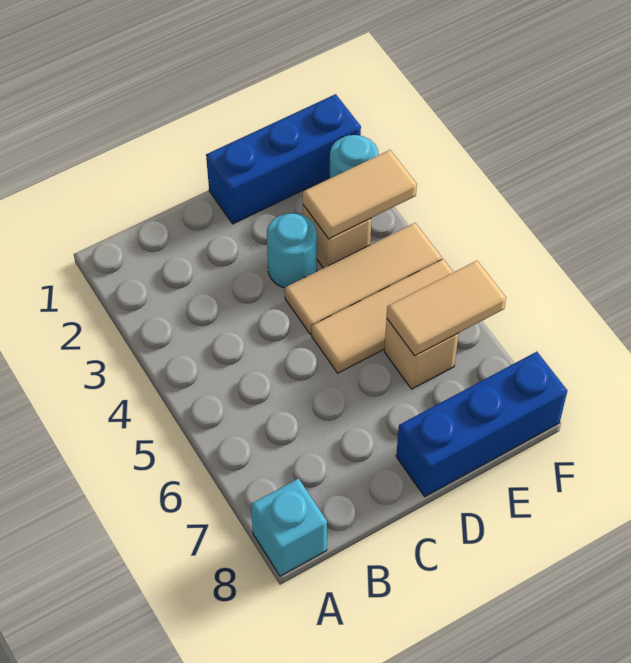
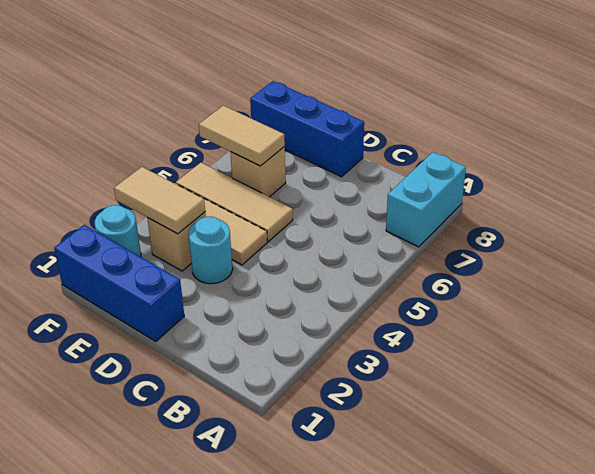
cyan 1x1 brick [251,479,327,576] -> cyan 1x2 brick [386,152,466,247]

